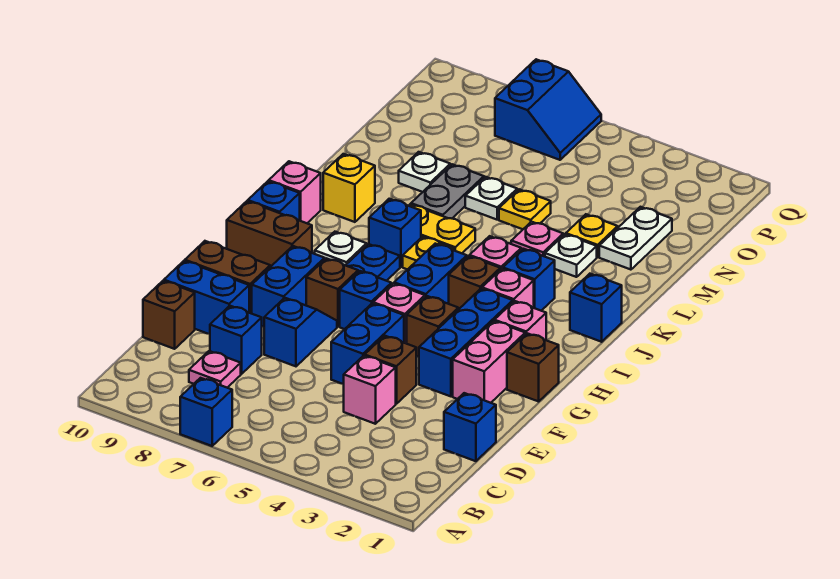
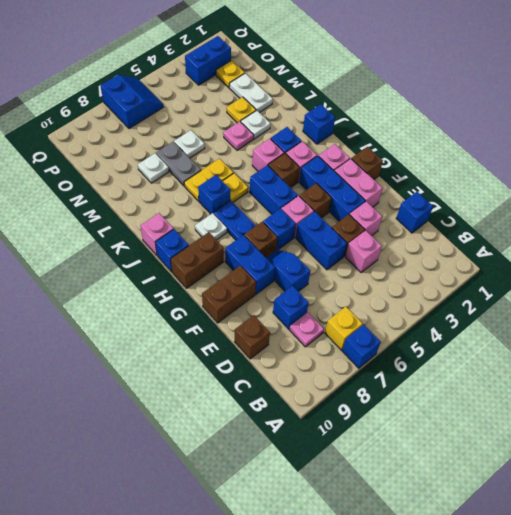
none -> pink 1x1 brick [350,201,382,236]
blue 1x2 brick [164,261,249,334] -> blue 1x2 brick moved to [185,36,231,85]
yellow 1x1 brick [323,154,375,222] -> yellow 1x1 brick moved to [325,307,363,350]
yellow 1x1 plate [499,189,551,229] -> yellow 1x1 plate moved to [216,61,245,88]

